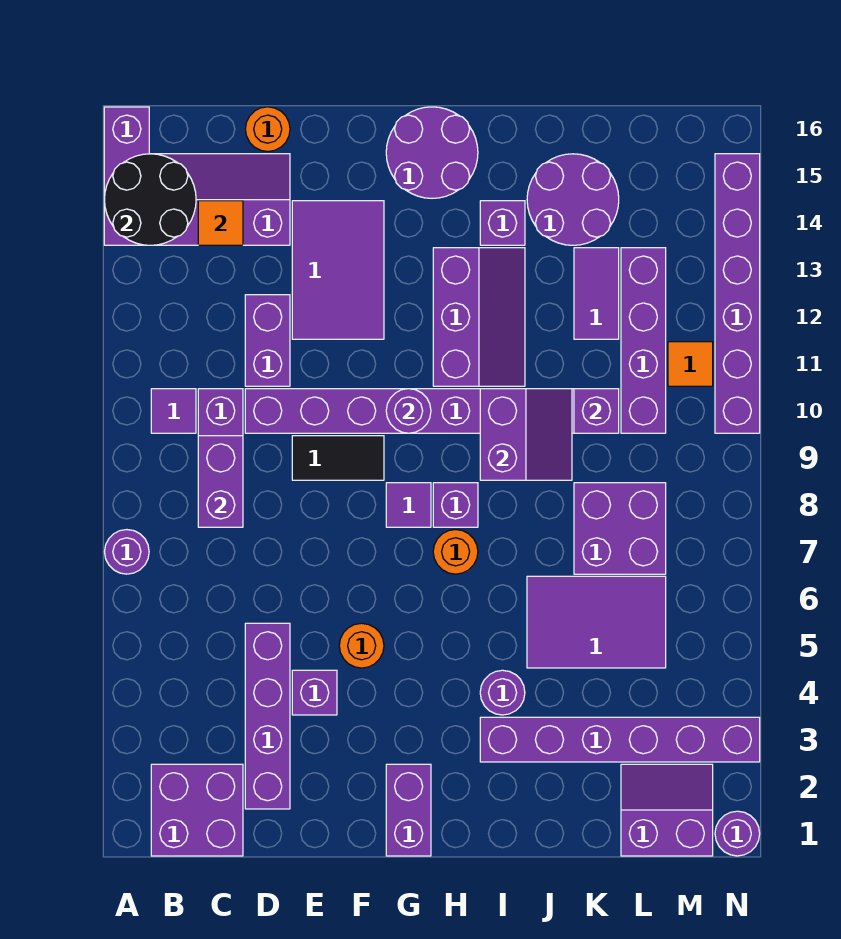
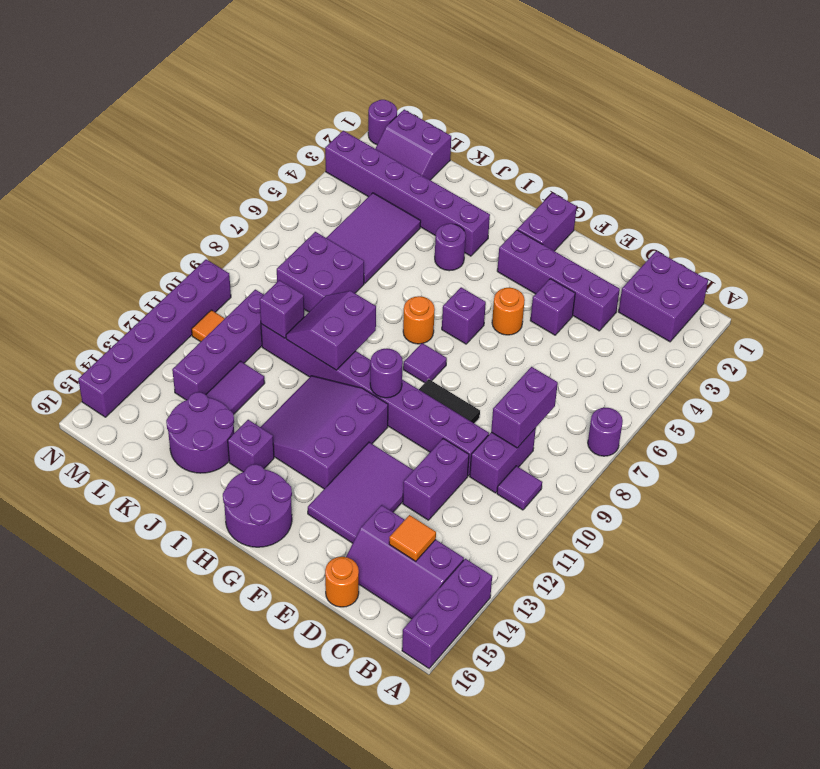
black 2x2 round brick [105,154,196,245] -> none
purple 1x4 brick [245,623,290,809] -> purple 1x4 brick turned to [497,230,620,331]
purple 1x1 brick [433,483,478,527] -> purple 1x1 brick moved to [442,287,486,344]
purple 2x3 slope [433,248,525,386] -> purple 3x3 slope [261,376,388,489]
purple 2x3 tile [527,576,666,668] -> purple 2x3 tile turned to [326,193,421,283]

